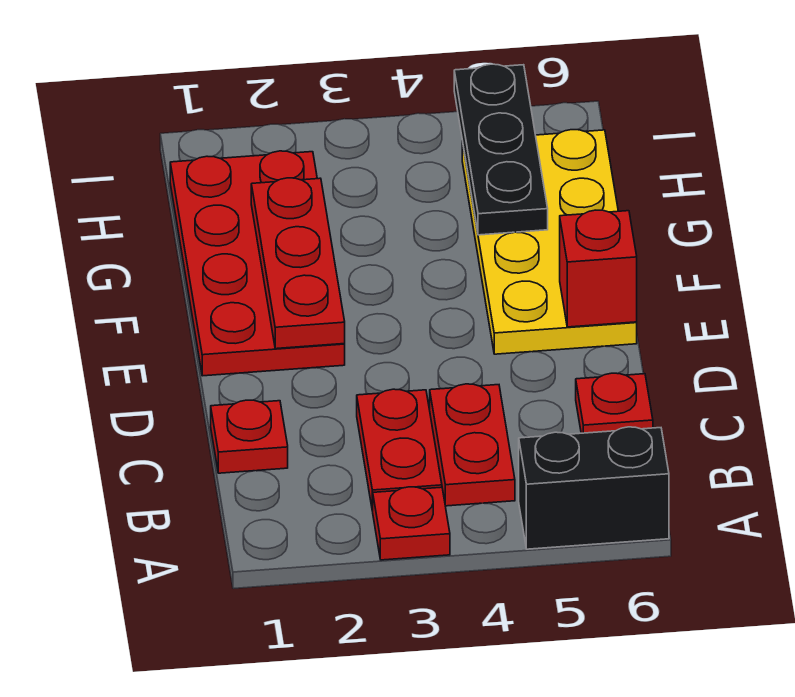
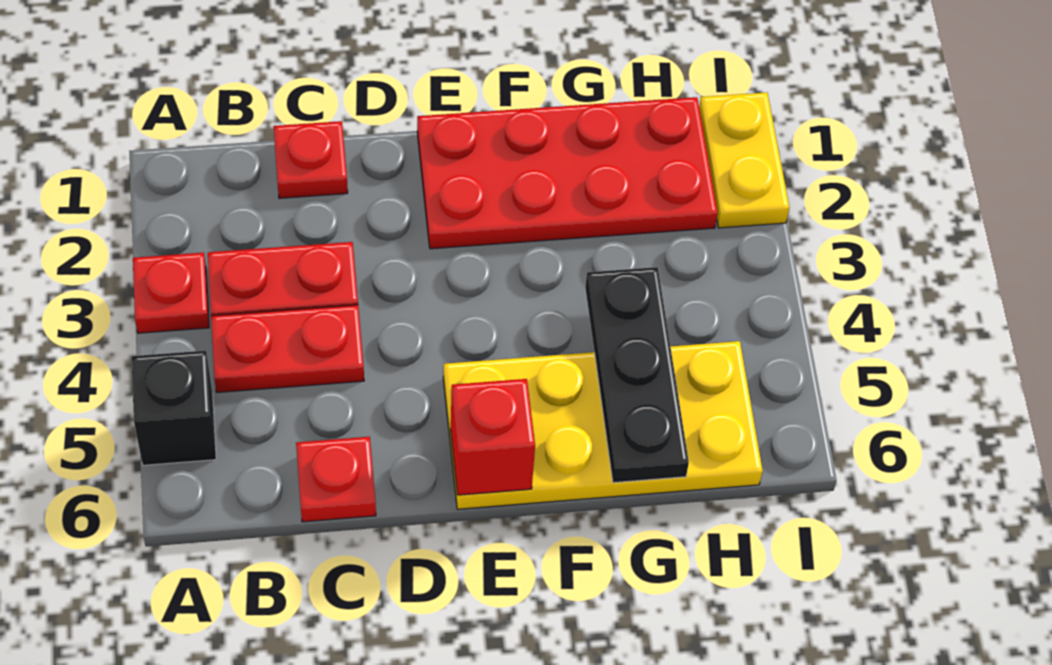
black 1x2 brick [519,427,669,549] -> black 1x1 brick [132,351,216,465]
red 1x3 plate [251,178,345,349] -> none
black 1x3 plate [454,64,548,235] -> black 1x3 plate turned to [585,267,689,483]
none -> yellow 1x2 plate [699,92,790,228]

